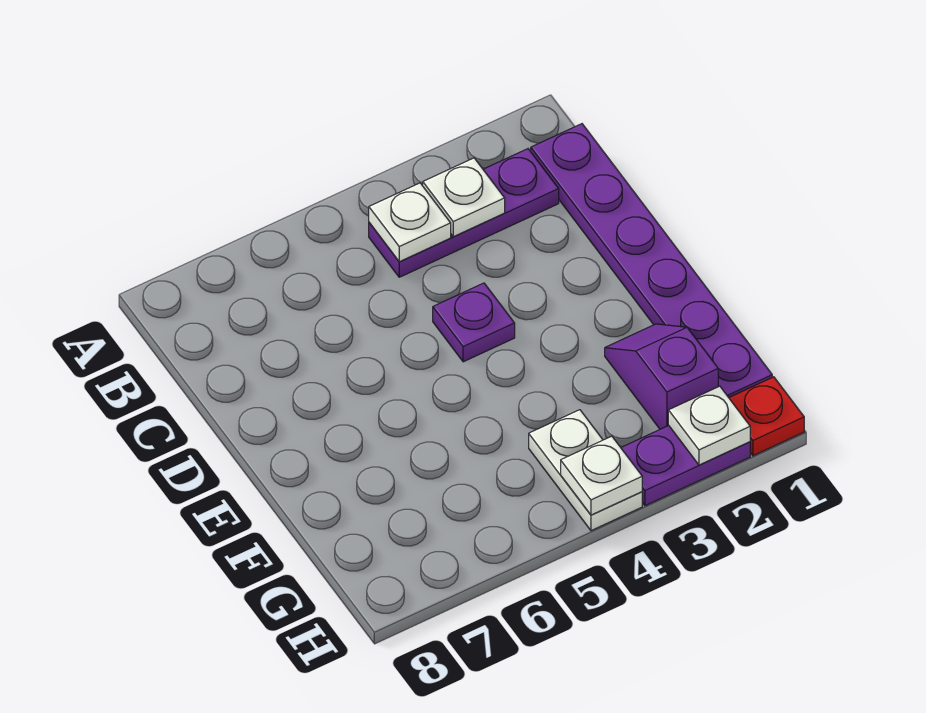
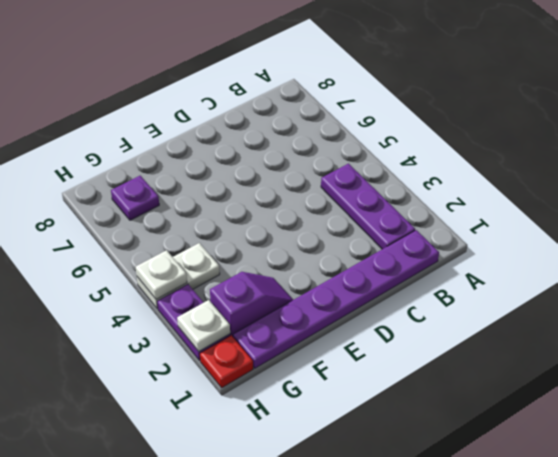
white 1x1 plate [423,158,505,237] -> none
white 1x1 plate [369,183,451,262] -> none
purple 1x1 plate [433,283,515,362] -> purple 1x1 plate moved to [111,176,159,220]

